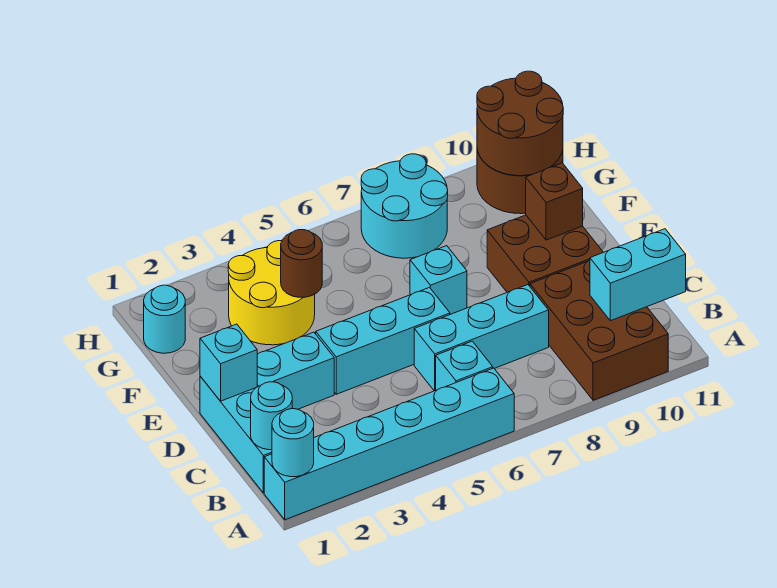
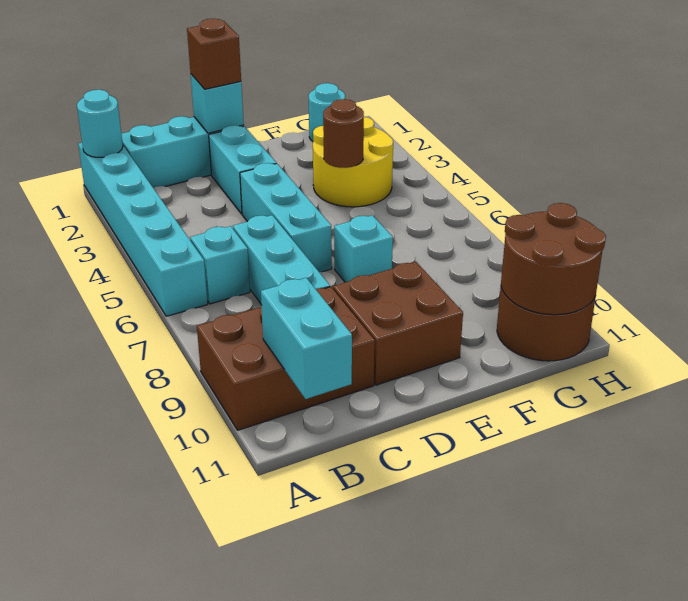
cyan 1x1 round brick [251,382,292,450] -> none
brown 1x1 brick [526,163,583,240] -> brown 1x1 brick moved to [187,19,241,89]
cyan 2x2 round brick [361,154,448,258] -> none

